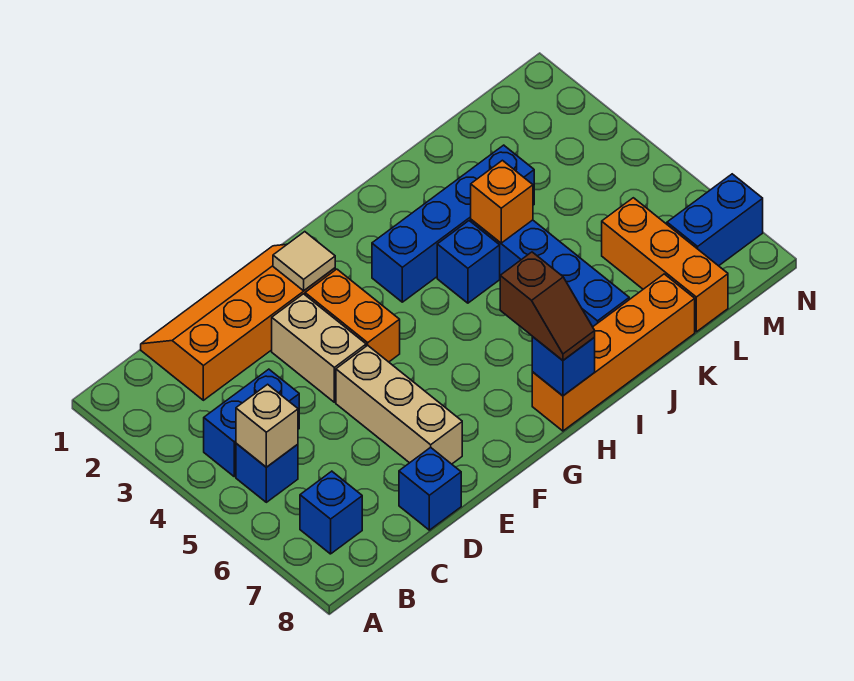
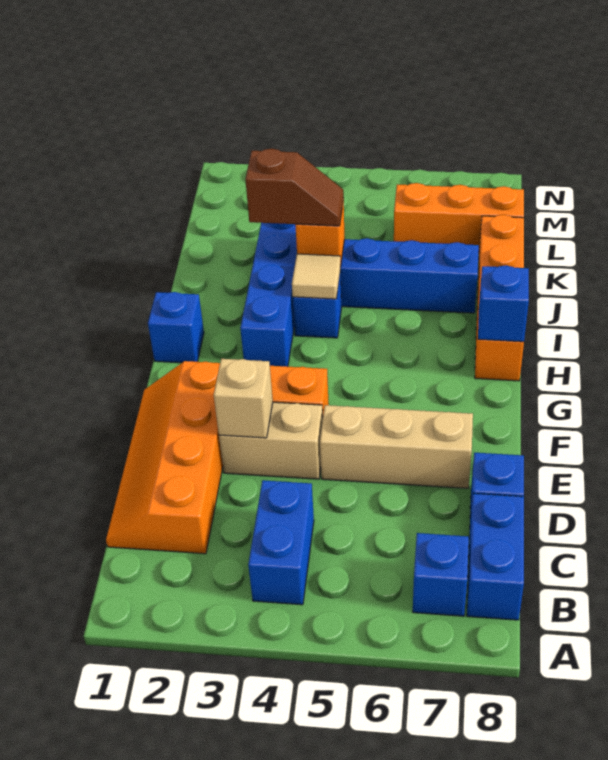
blue 1x1 brick [236,443,298,502] -> blue 1x1 brick moved to [148,292,204,363]
tan 1x1 brick [236,384,298,467] -> tan 1x1 brick moved to [214,359,273,438]
tan 1x1 tile [273,232,335,291] -> tan 1x1 tile moved to [292,254,340,299]
brown 1x2 slope [500,252,595,360] -> brown 1x2 slope moved to [245,149,344,226]
blue 1x2 brick [667,174,763,266] -> blue 1x2 brick moved to [467,493,524,620]

